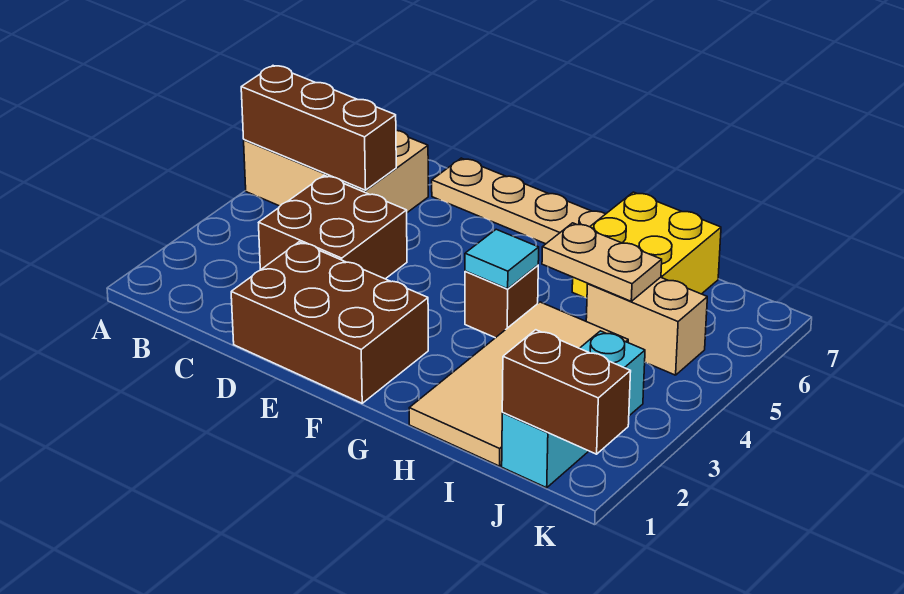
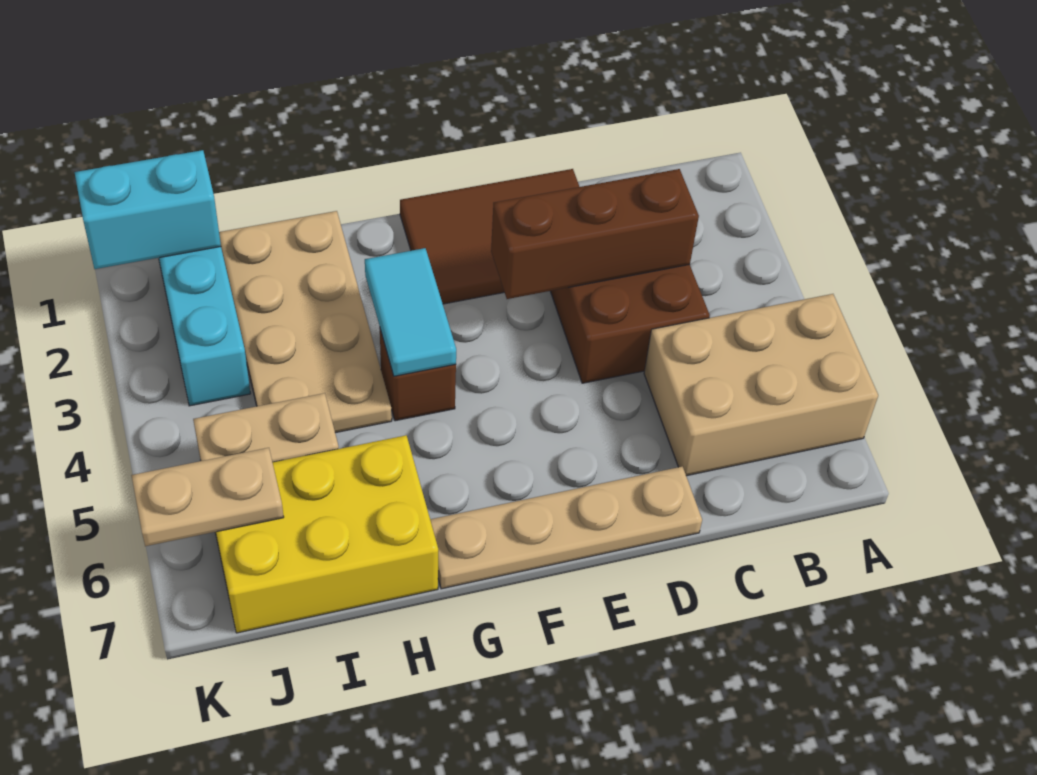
brown 1x3 brick [241,66,396,190] -> brown 1x3 brick moved to [491,169,699,299]
brown 2x3 brick [231,242,428,403] -> brown 2x3 tile [400,169,579,304]
cyan 1x1 tile [465,229,539,289] -> cyan 1x2 tile [365,248,456,376]
tan 2x4 tile [409,302,628,466] -> tan 2x4 plate [219,211,392,433]
tan 1x2 plate [542,223,662,301] -> tan 1x2 plate moved to [131,448,284,546]
yellow 2x2 brick [572,192,721,298] -> yellow 2x3 brick [215,435,438,633]
brown 1x2 brick [502,330,631,454] -> cyan 1x2 brick [74,150,221,269]

